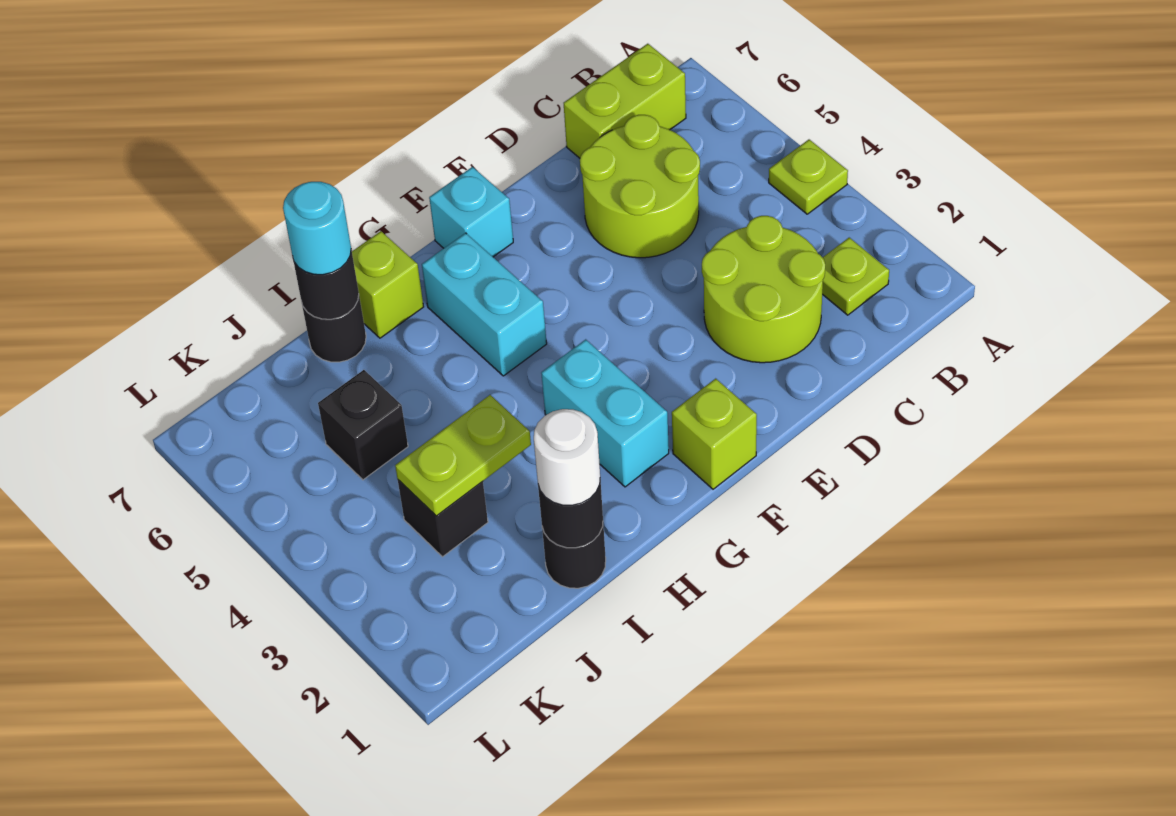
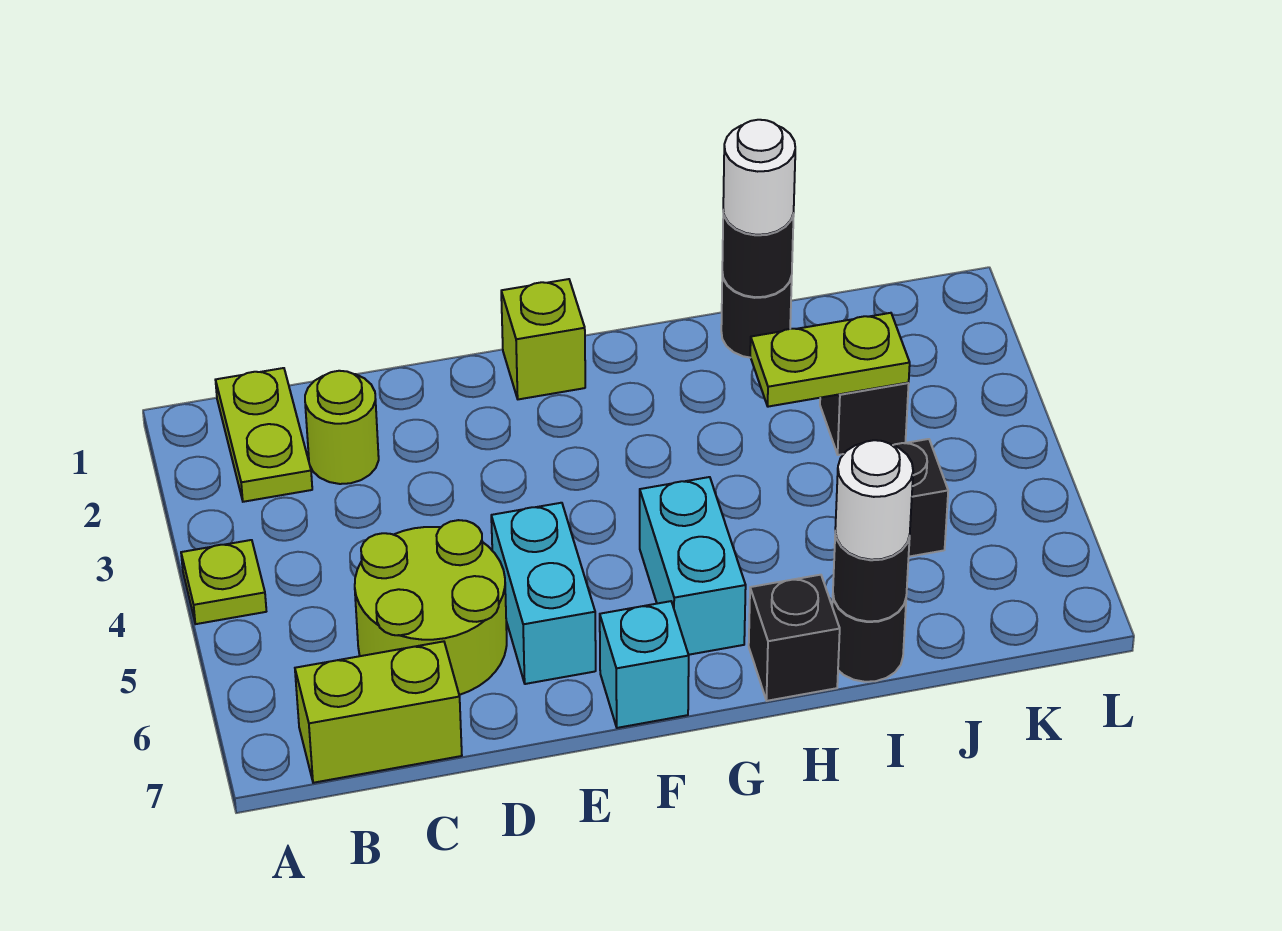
lime 1x1 plate [822,238,889,315] -> lime 1x2 plate [216,368,312,502]
lime 2x2 round brick [702,216,825,363] -> lime 1x1 round brick [305,371,379,484]
cyan 1x2 brick [541,339,669,487] -> cyan 1x2 brick moved to [491,503,596,684]
lime 1x1 brick [352,231,424,338] -> black 1x1 brick [749,575,840,701]
cyan 1x1 round brick [283,182,351,275] -> white 1x1 round brick [835,440,913,560]

